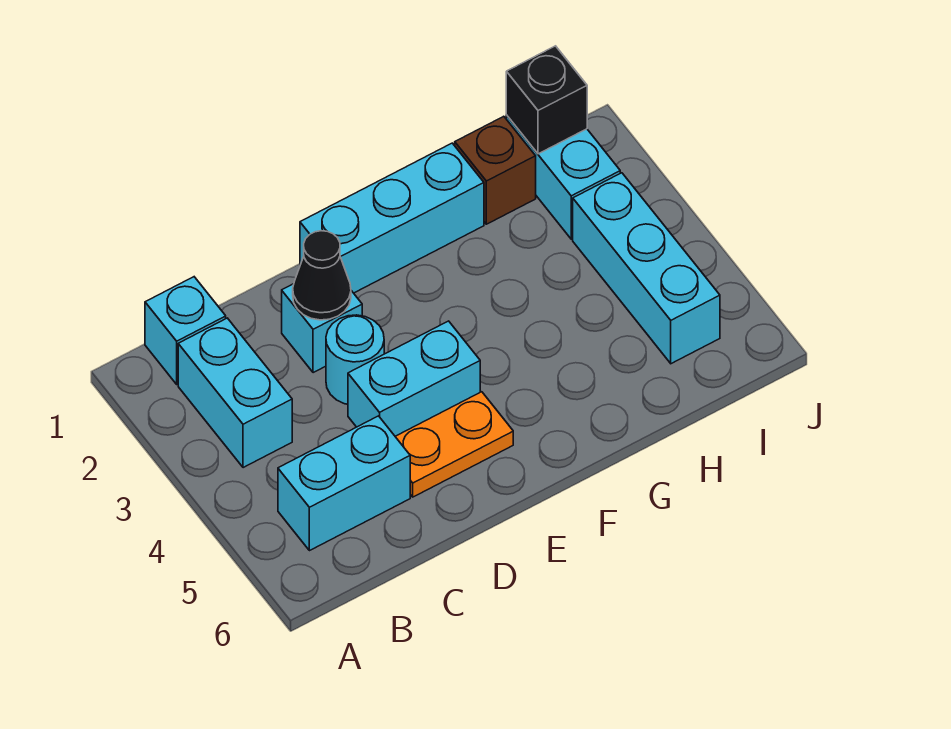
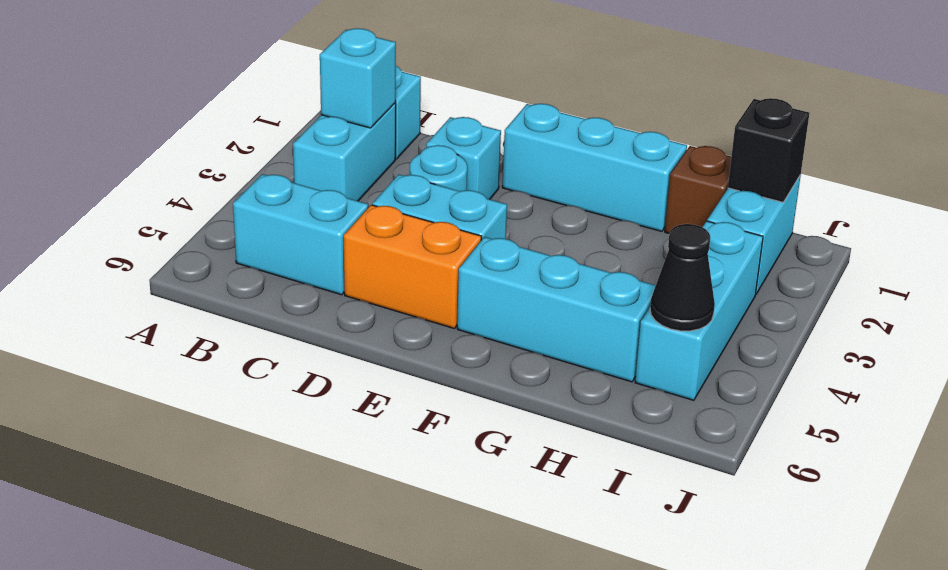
none -> cyan 1x1 brick [320,28,396,128]
black 1x1 cone [293,231,351,320] -> black 1x1 cone moved to [650,224,715,331]
orange 1x2 plate [395,392,513,497] -> orange 1x2 brick [344,205,482,329]
none -> cyan 1x3 brick [457,237,656,382]

